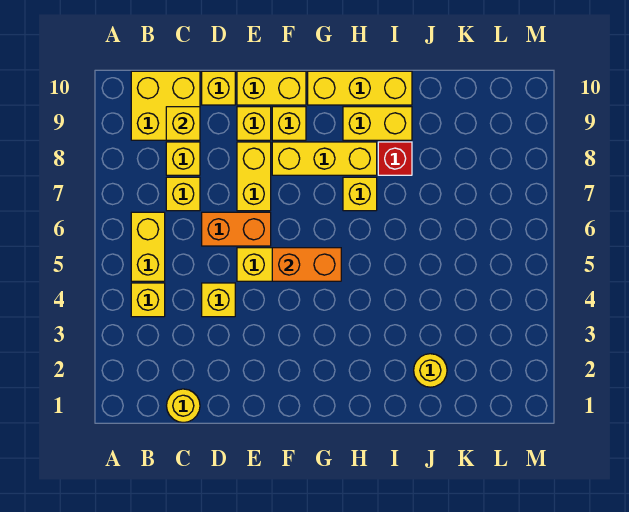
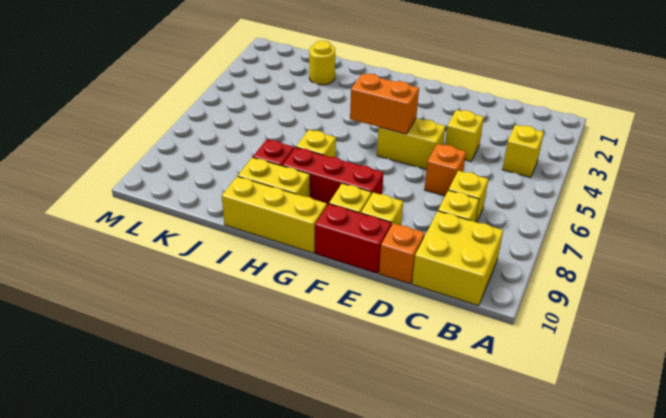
yellow 1x2 brick [131,212,165,281] -> none
yellow 1x1 round brick [167,389,200,423] -> none
yellow 1x1 brick [166,107,200,140] -> none
orange 1x2 brick [202,212,271,246] -> orange 1x1 brick [424,144,466,196]
yellow 1x1 brick [202,71,235,105] -> orange 1x1 brick [379,223,425,284]
yellow 1x2 brick [237,142,271,211] -> none
yellow 1x2 brick [237,71,306,105] -> red 1x2 brick [315,204,391,273]
yellow 1x3 brick [272,142,377,175] -> red 1x3 brick [282,147,384,205]

